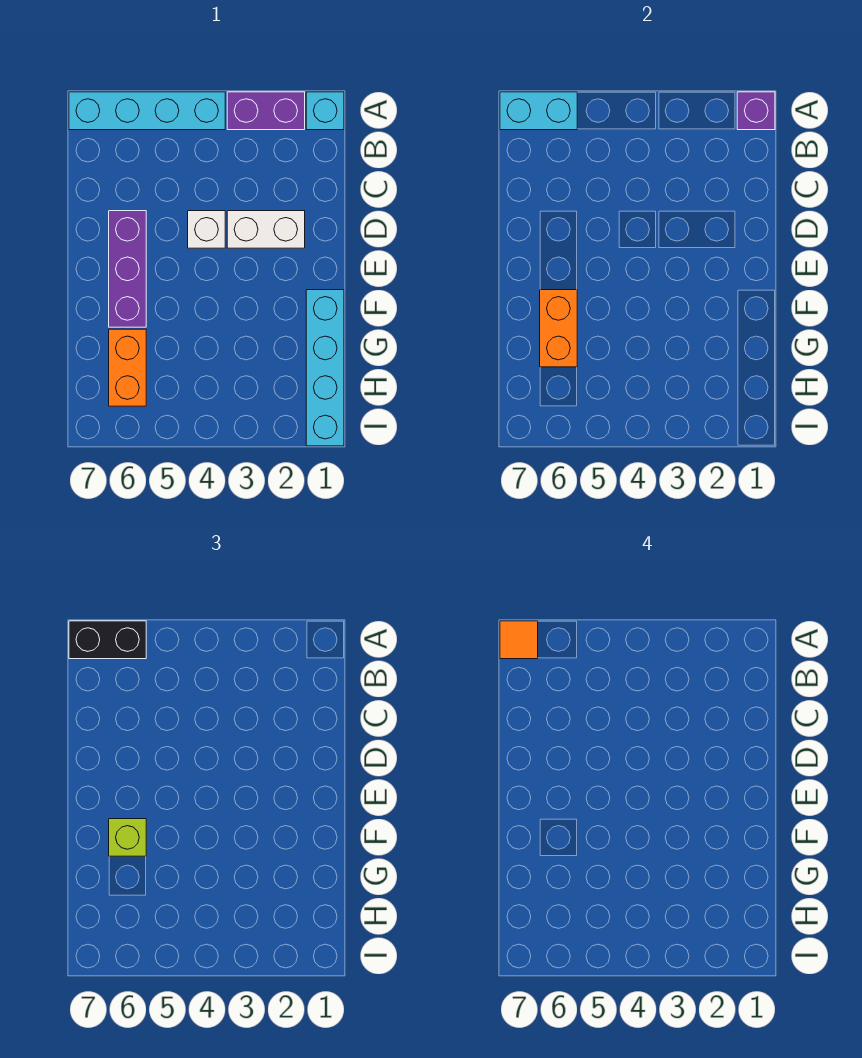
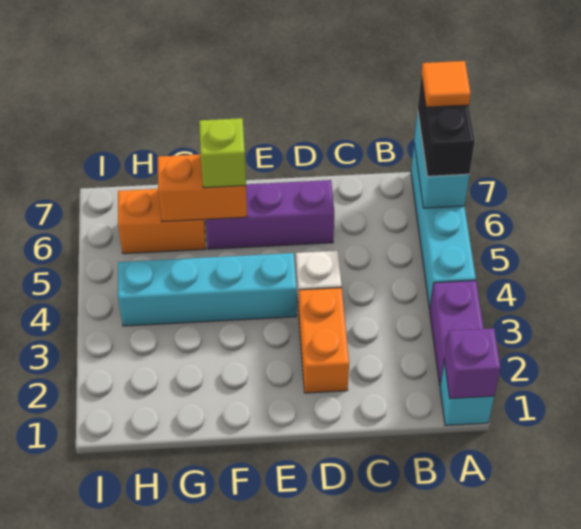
white 1x2 brick [227,211,305,248] -> orange 1x2 brick [299,288,349,393]
cyan 1x4 brick [306,290,344,446] -> cyan 1x4 brick moved to [118,253,297,326]

